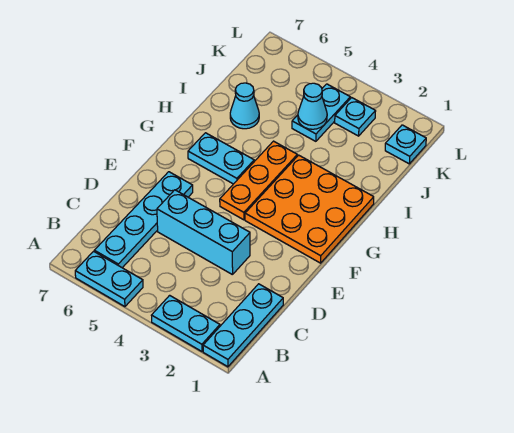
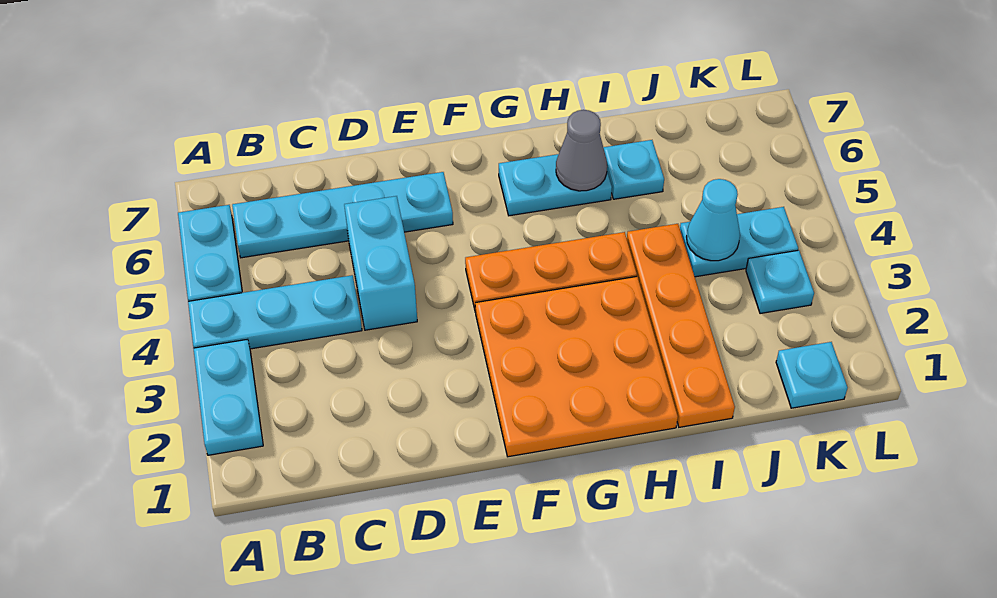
cyan 1x3 plate [203,284,283,367] -> cyan 1x3 plate moved to [188,275,362,349]
cyan 1x3 brick [157,190,250,275] -> cyan 1x2 brick [344,196,417,330]
cyan 1x2 plate [188,133,254,184] -> cyan 1x2 plate turned to [499,154,612,216]
none -> grey 1x1 cone [556,110,607,191]
none -> orange 1x4 plate [627,224,735,427]
cyan 1x1 cone [230,83,259,129] -> cyan 1x1 plate [603,140,664,199]

